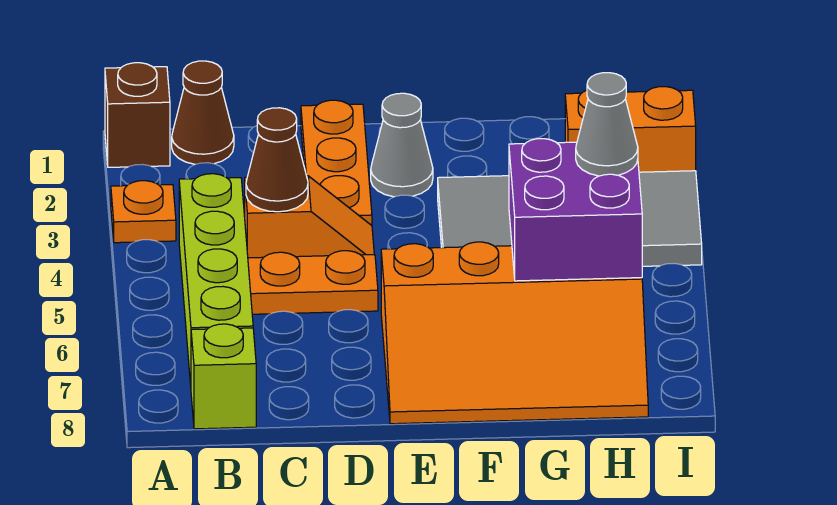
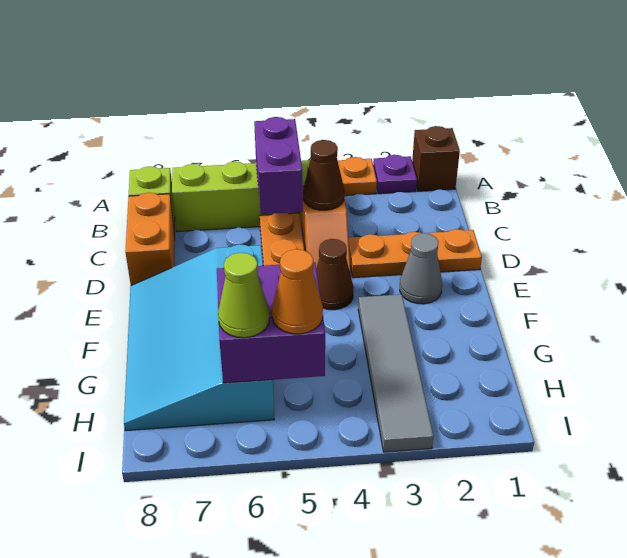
none -> purple 1x1 plate [373,155,417,194]
brown 1x1 cone [172,61,234,164] -> brown 1x1 cone moved to [316,239,354,310]
none -> purple 1x2 brick [254,117,303,214]
orange 3x4 slope [381,242,648,424] -> cyan 3x4 slope [124,244,274,431]
grey 2x4 tile [438,171,702,266] -> grey 1x4 tile [358,294,433,452]
orange 1x2 brick [565,87,696,172] -> orange 1x2 brick moved to [125,193,175,285]
grey 1x1 cone [576,73,638,176] -> orange 1x1 cone [272,249,323,334]
none -> lime 1x1 cone [218,253,270,338]

